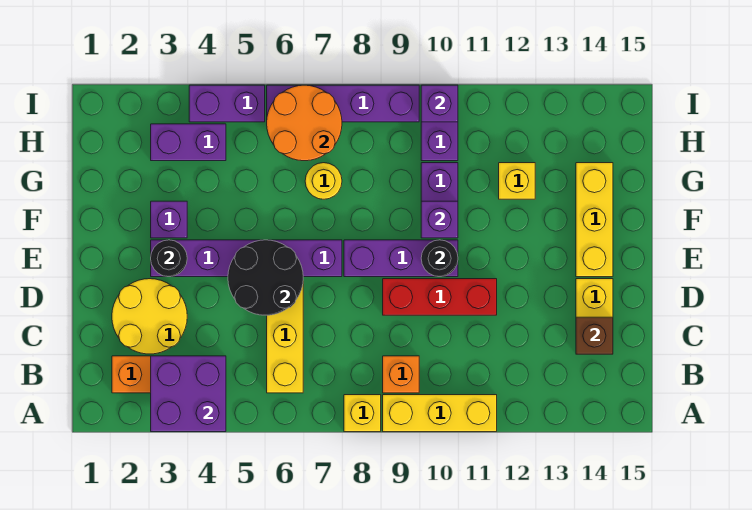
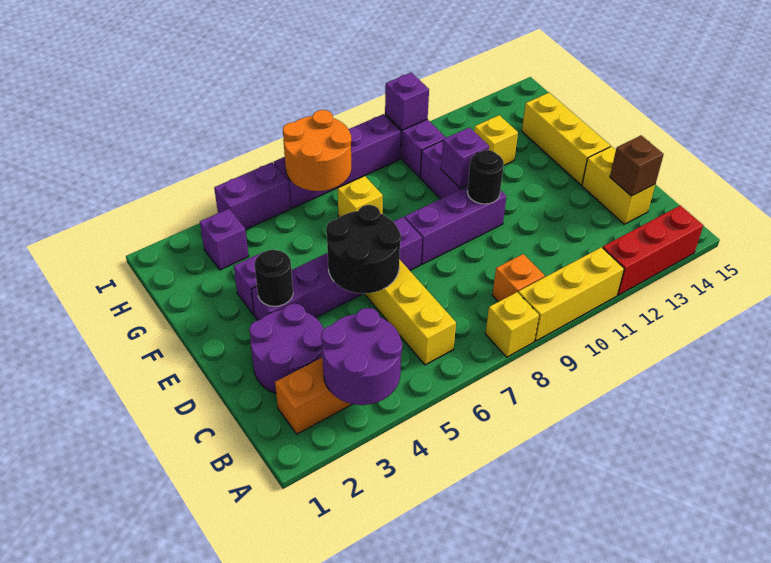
purple 2x2 brick [151,356,226,432] -> purple 2x2 round brick [321,308,402,405]
yellow 2x2 round brick [112,279,187,354] -> purple 2x2 round brick [249,304,324,393]
red 1x3 brick [383,279,497,315] -> red 1x3 brick moved to [603,205,703,295]
yellow 1x1 round brick [305,163,342,199] -> yellow 1x1 brick [338,176,383,217]
purple 1x2 brick [151,124,226,161] -> purple 1x1 brick [200,209,249,270]

